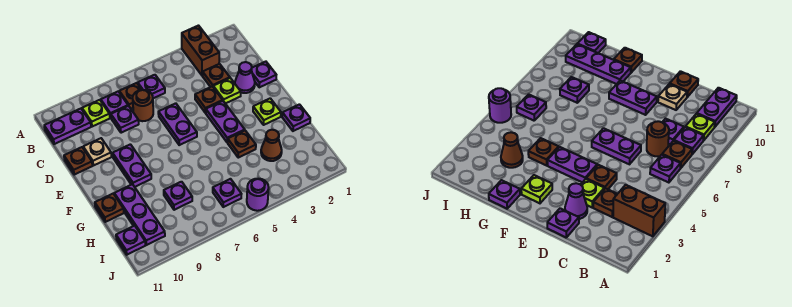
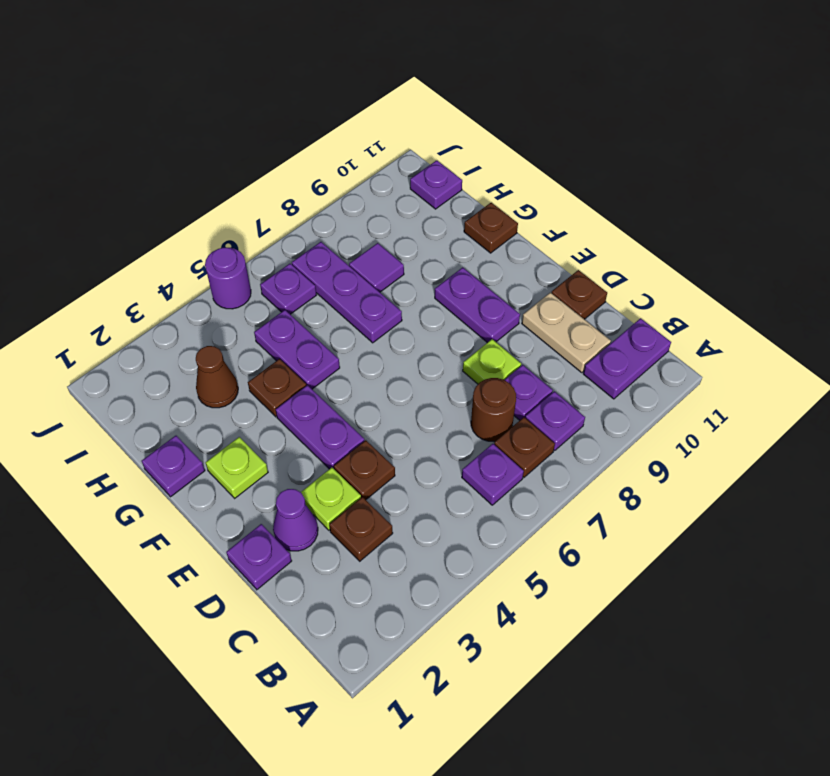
brown 1x2 brick [182,26,219,76] -> none
lime 1x1 plate [82,100,110,127] -> lime 1x1 plate moved to [463,339,521,384]
purple 1x2 plate [158,103,197,145] -> purple 1x2 plate moved to [254,310,340,389]
tan 1x1 plate [83,138,111,166] -> tan 1x2 plate [522,292,611,373]
purple 1x3 plate [114,184,165,245] -> purple 1x3 plate moved to [292,242,402,343]
purple 1x1 plate [164,182,192,210] -> purple 1x1 tile [349,243,404,292]

